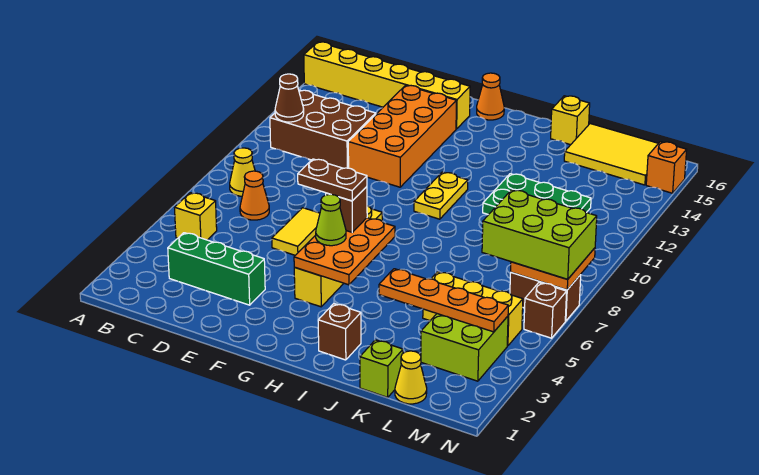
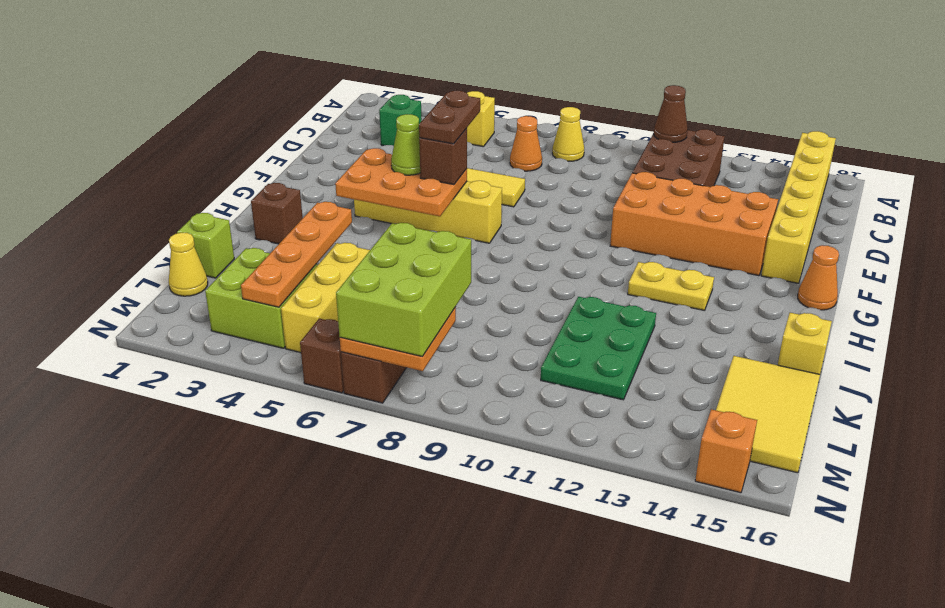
green 1x3 brick [168,233,265,305] -> green 1x1 brick [379,95,422,146]
yellow 1x2 plate [414,172,468,219] -> yellow 1x2 plate moved to [628,262,714,311]

